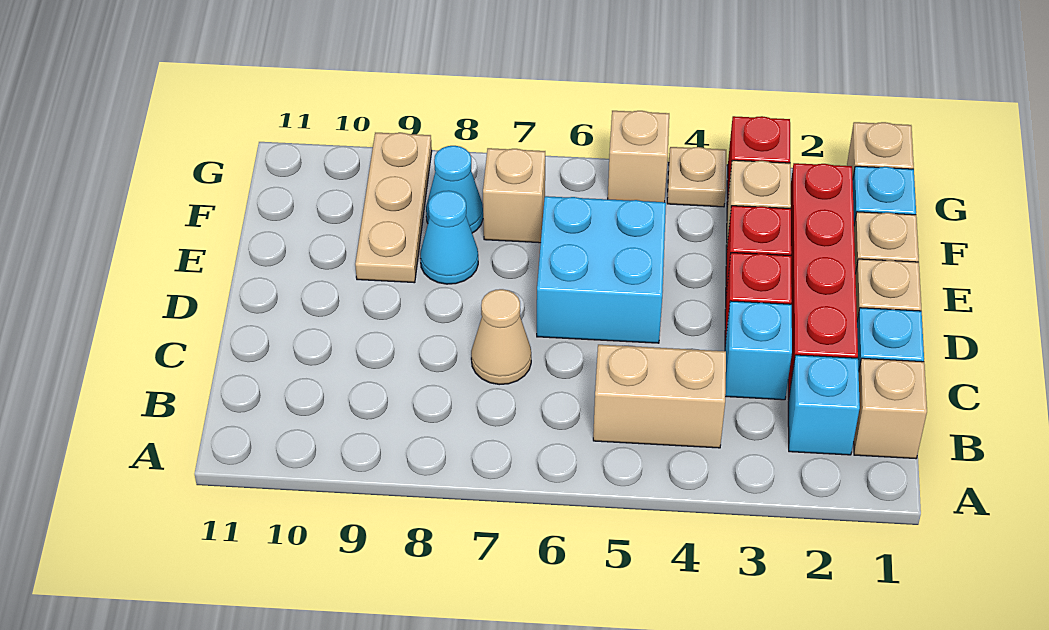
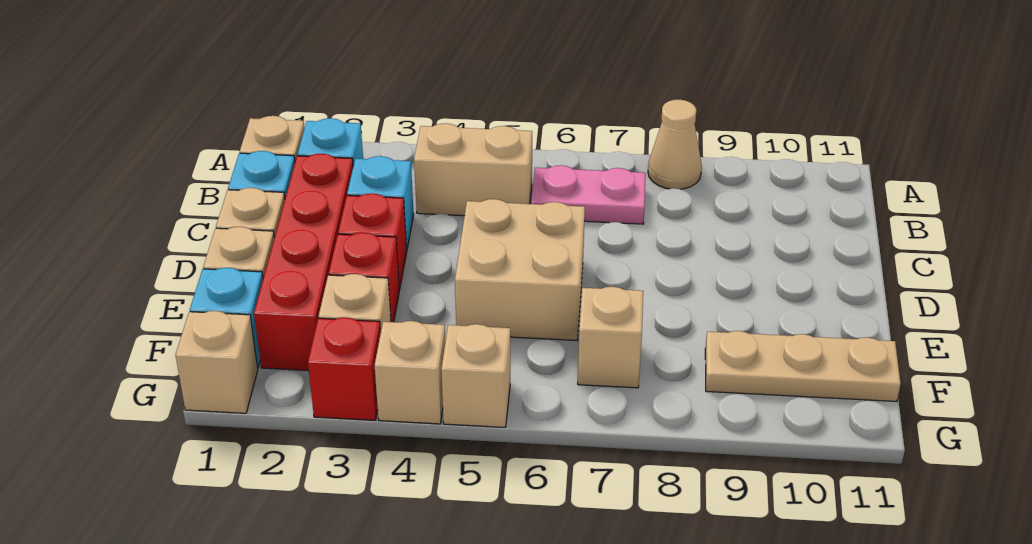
none -> pink 1x2 plate [531,165,646,224]
tan 1x1 cone [471,289,531,385] -> tan 1x1 cone moved to [648,100,702,189]
cyan 2x2 brick [537,196,666,343] -> tan 2x2 brick [455,199,585,340]
cyan 1x1 cone [420,191,478,284] -> none
tan 1x3 plate [355,133,432,283] -> tan 1x3 plate turned to [705,331,901,402]
cyan 1x1 cone [426,146,483,233] -> none
tan 1x1 plate [667,147,726,207] -> tan 1x1 brick [375,321,446,424]

